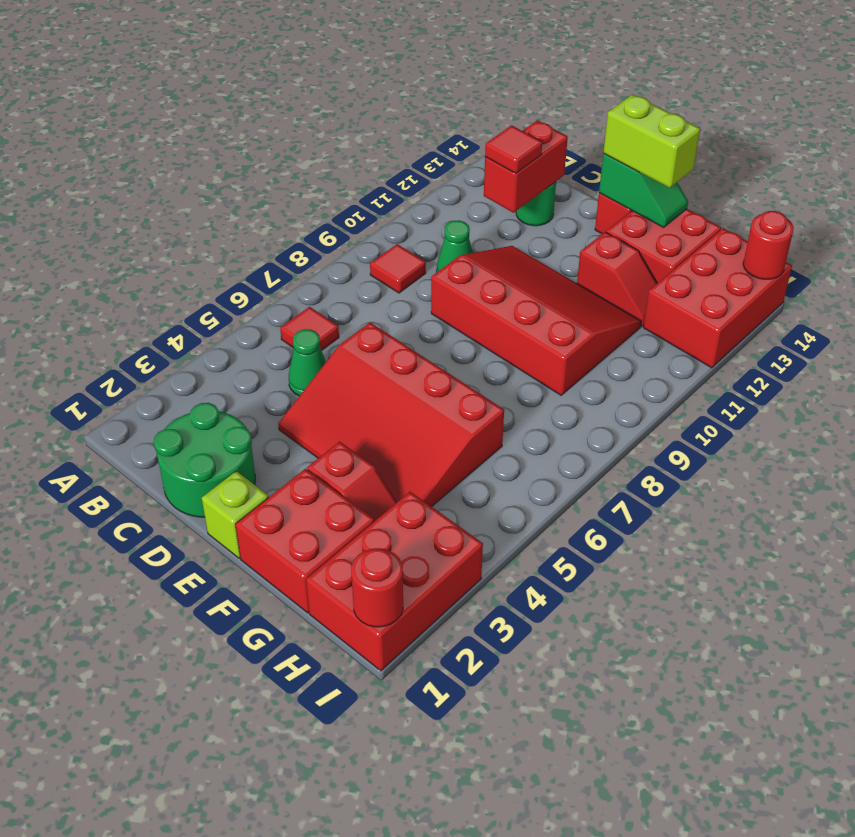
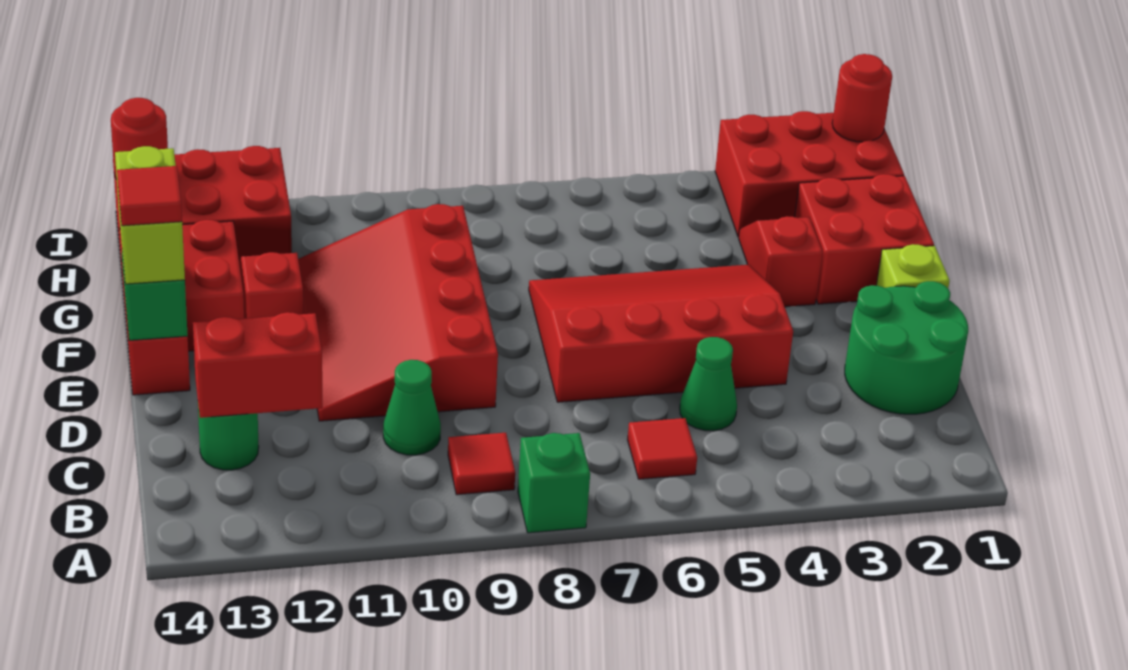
none -> green 1x1 brick [518,433,590,533]
red 1x1 tile [485,125,542,173] -> red 1x1 tile moved to [117,166,182,226]
red 3x4 slope [278,322,504,507] -> red 3x4 slope turned to [529,265,793,402]

